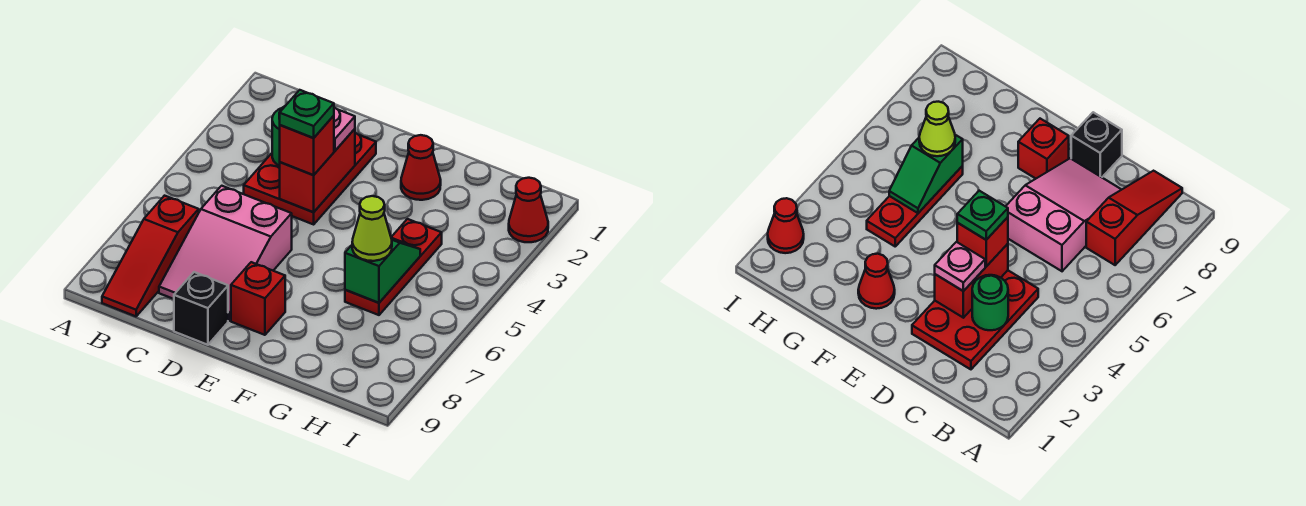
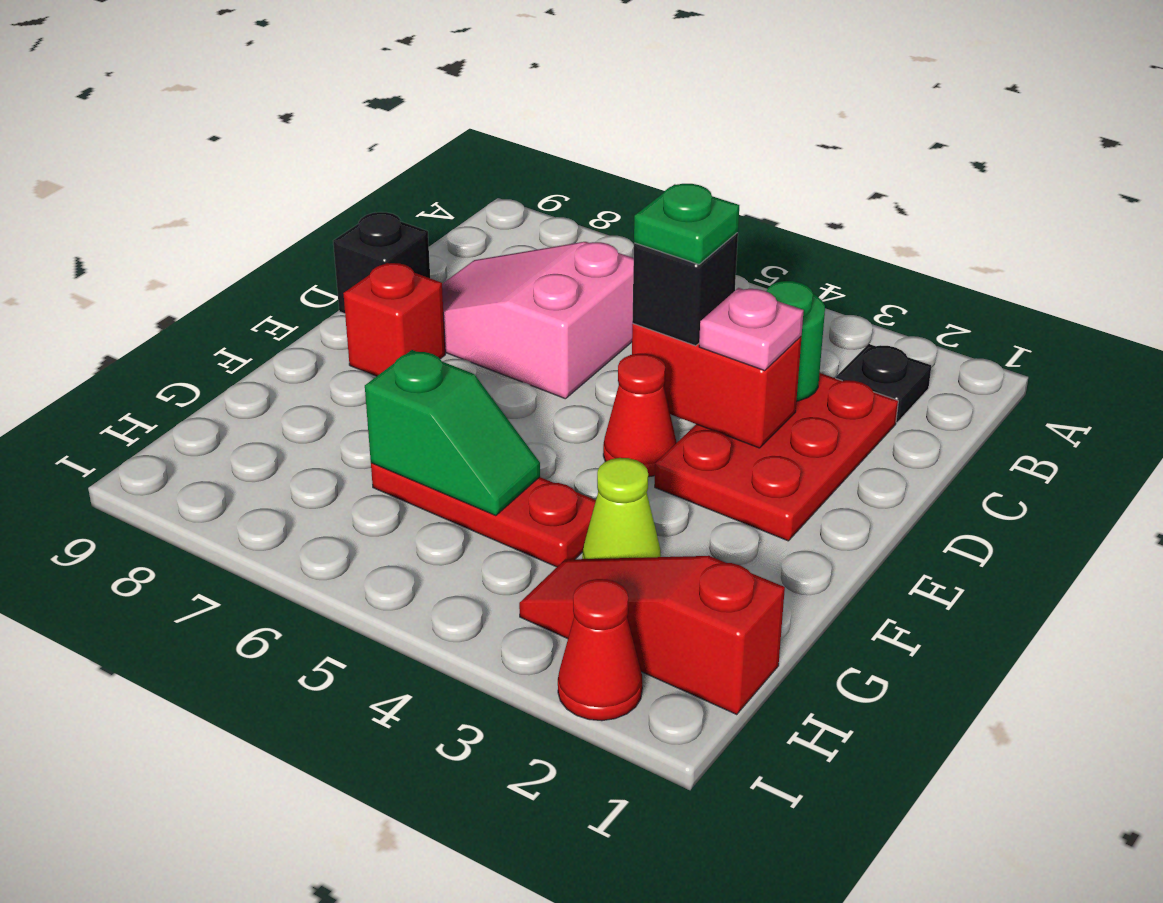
none -> black 1x1 plate [836,344,931,422]
red 1x3 slope [102,196,199,316] -> red 1x3 slope moved to [519,556,785,714]
red 2x3 plate [244,133,376,224] -> red 2x3 plate turned to [655,373,898,541]
red 1x1 brick [280,116,334,175] -> black 1x1 brick [632,233,738,346]
red 1x1 cone [401,135,441,200] -> red 1x1 cone moved to [603,354,677,477]
lime 1x1 cone [352,196,392,261] -> lime 1x1 cone moved to [582,458,661,559]

